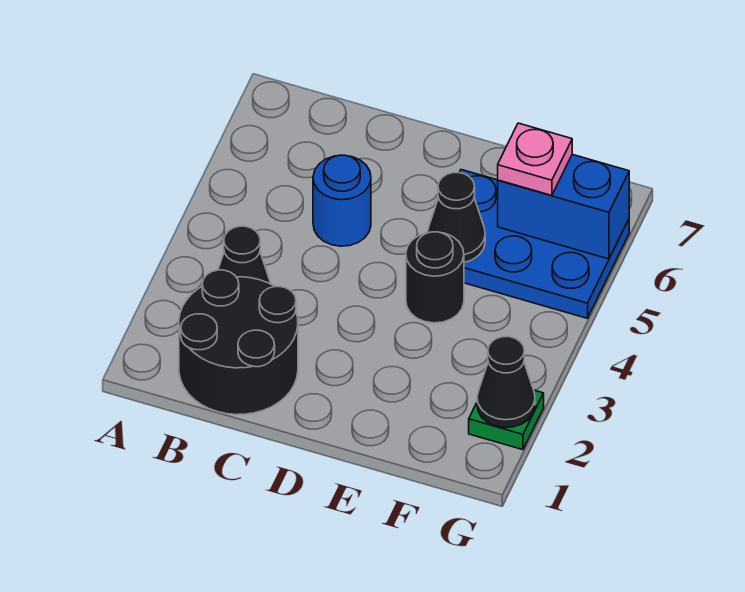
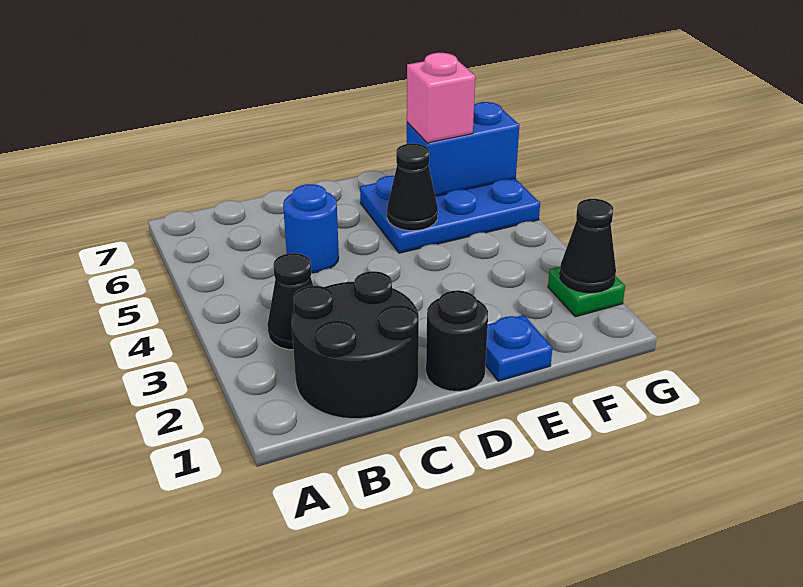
none -> blue 1x1 plate [485,315,552,381]
black 1x1 round brick [406,232,464,323] -> black 1x1 round brick moved to [426,290,488,391]
pink 1x1 plate [498,123,572,195] -> pink 1x1 brick [407,53,475,143]

